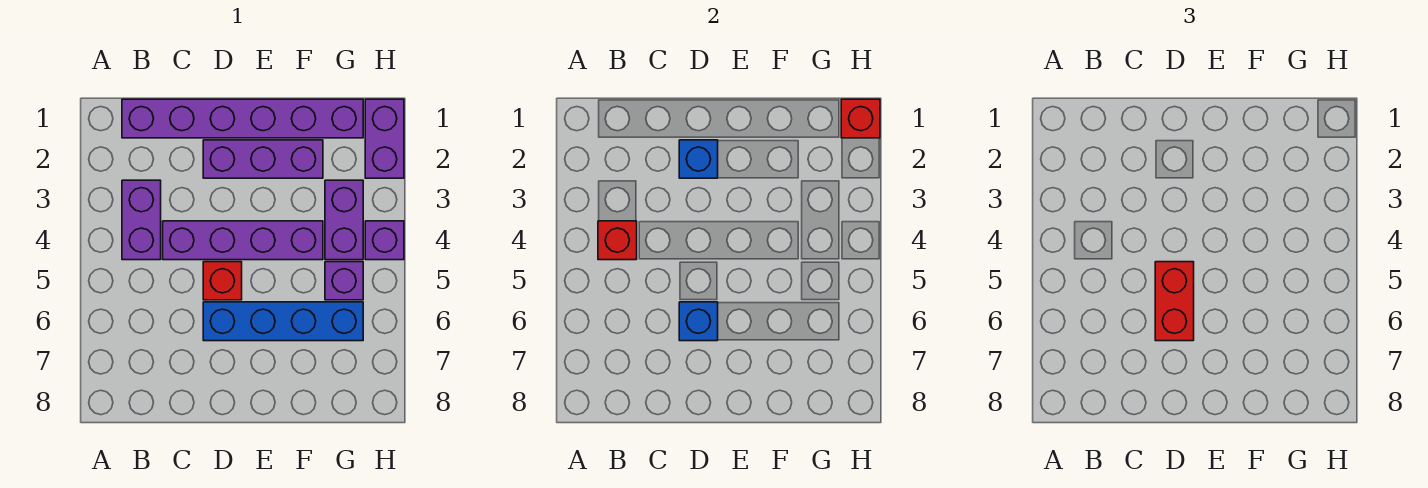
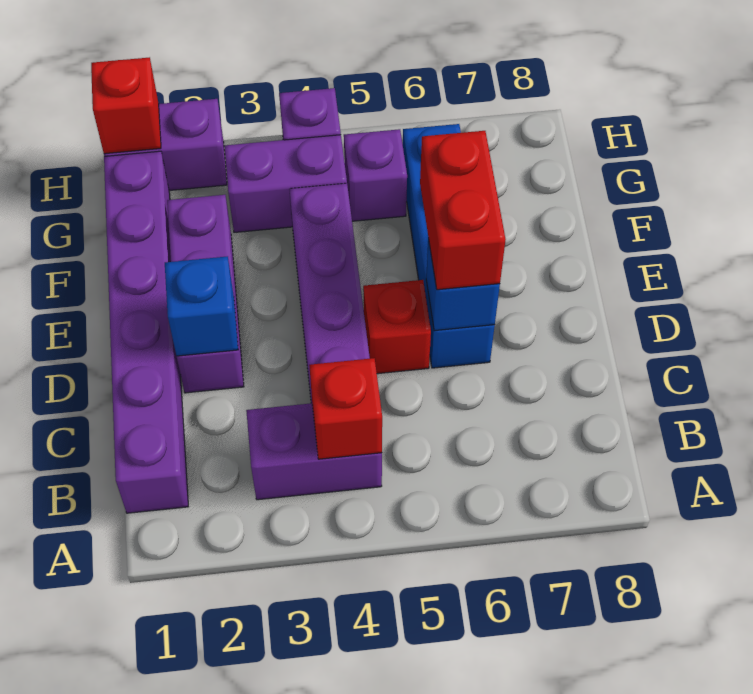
red 1x2 brick [1155,262,1194,341] -> red 1x2 brick turned to [420,131,506,290]

